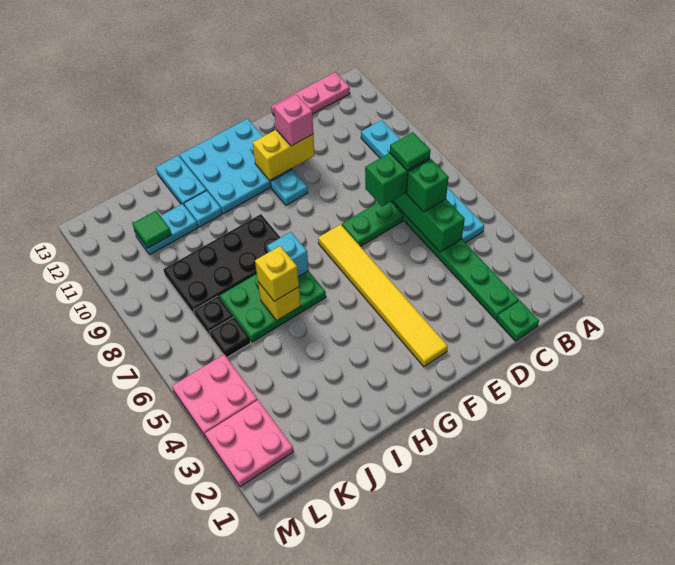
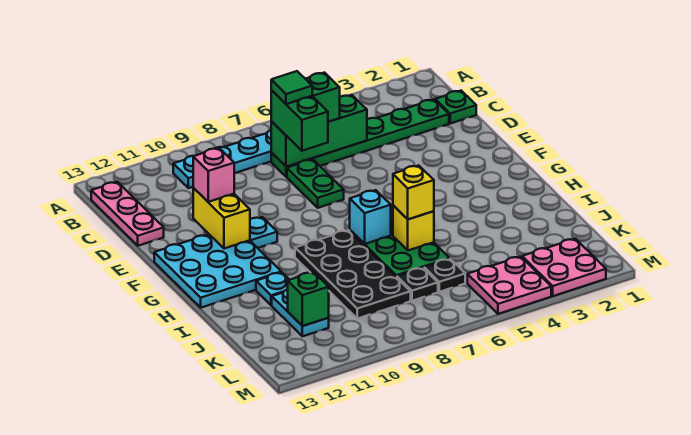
yellow 1x6 tile [318,224,448,367] -> none
cyan 1x2 plate [156,156,206,205] -> none
green 1x1 tile [132,211,172,248] -> green 1x1 brick [288,272,329,326]

